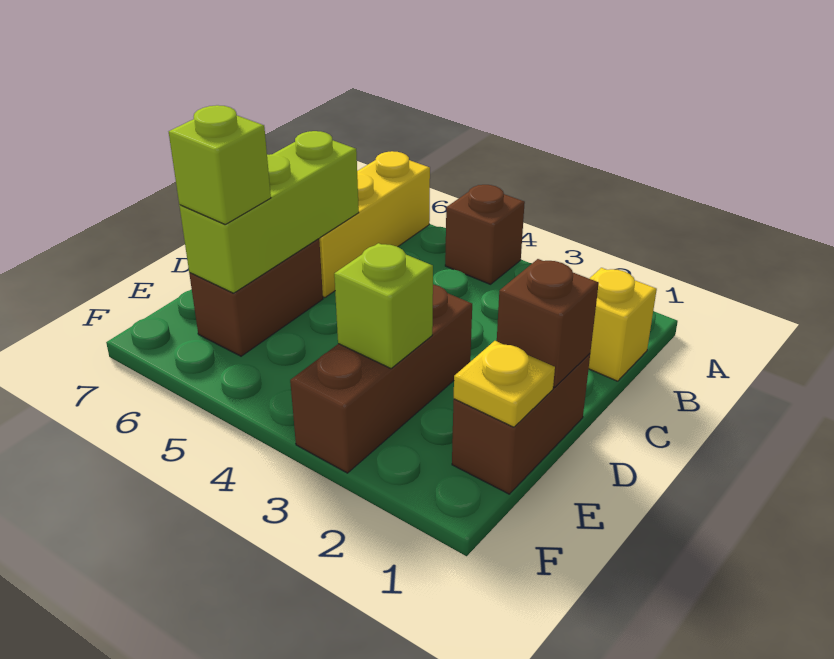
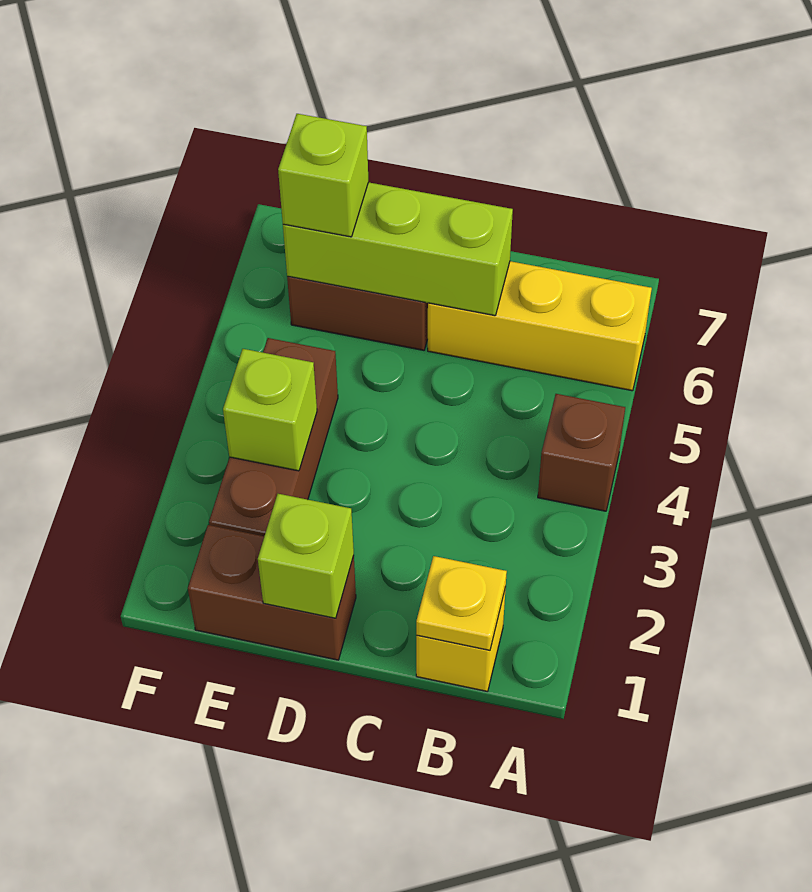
brown 1x1 brick [497,259,599,387] -> lime 1x1 brick [258,494,354,618]
brown 1x3 brick [290,285,472,473] -> brown 1x3 brick turned to [209,338,338,536]
yellow 1x1 plate [454,341,555,427] -> yellow 1x1 plate moved to [416,556,507,650]

